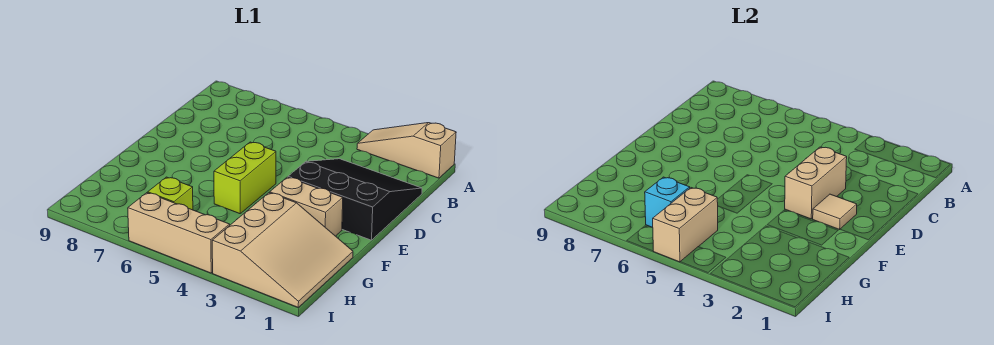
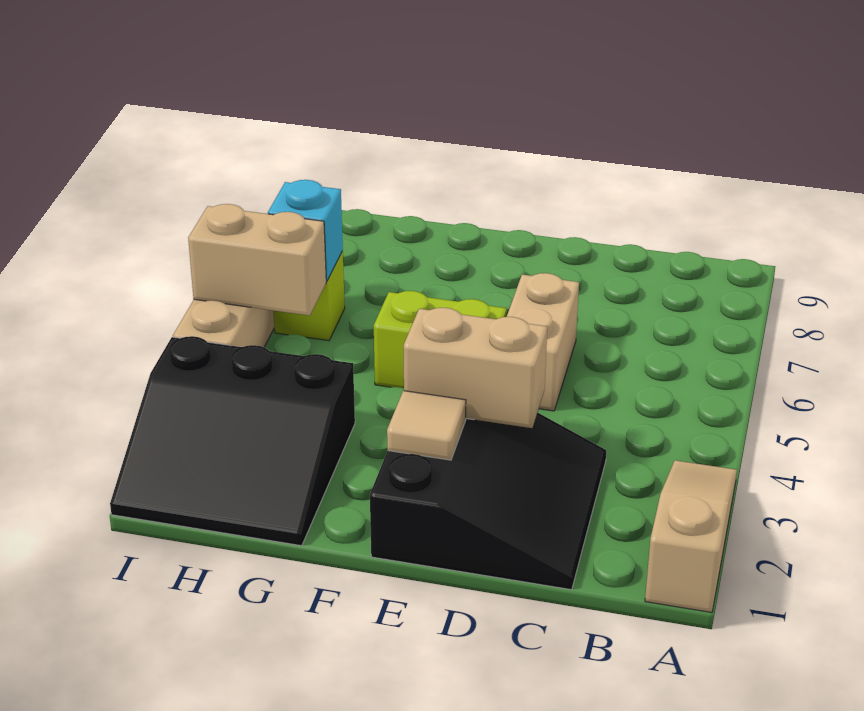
tan 1x2 brick [270,177,343,236] -> tan 1x2 brick moved to [507,273,579,411]
tan 3x3 slope [212,193,353,307] -> black 3x3 slope [110,336,355,546]

